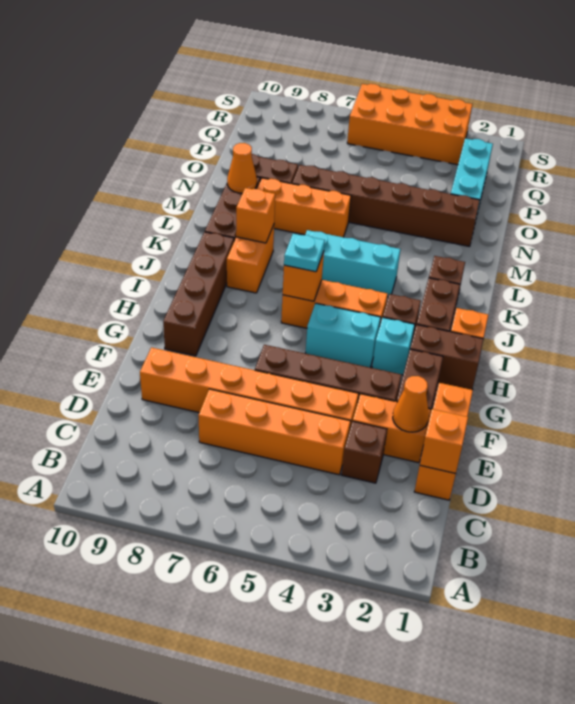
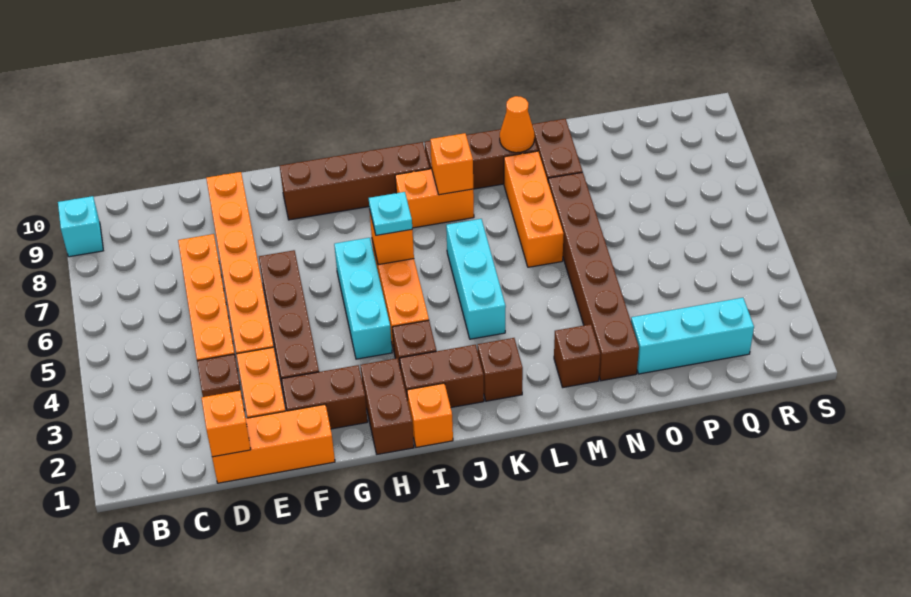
orange 1x1 cone [393,376,429,432] -> none
cyan 1x1 brick [372,317,415,375] -> cyan 1x1 brick moved to [58,196,103,257]
cyan 1x2 brick [305,303,381,368] -> cyan 1x3 brick [334,238,392,359]
none -> brown 1x1 brick [554,324,600,387]
orange 2x4 brick [347,84,472,165] -> none

